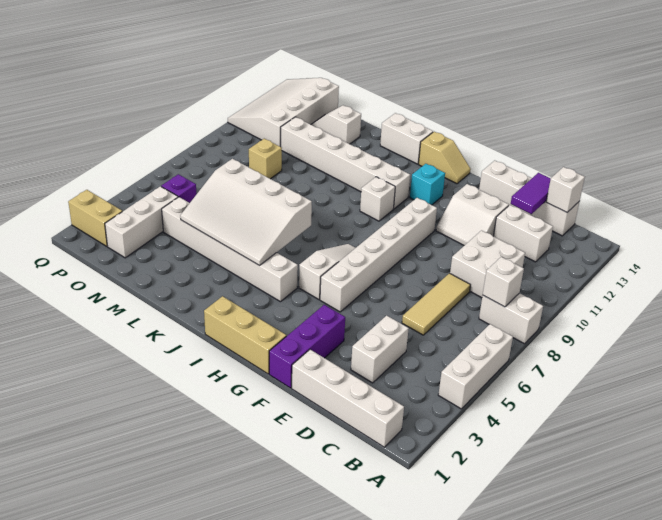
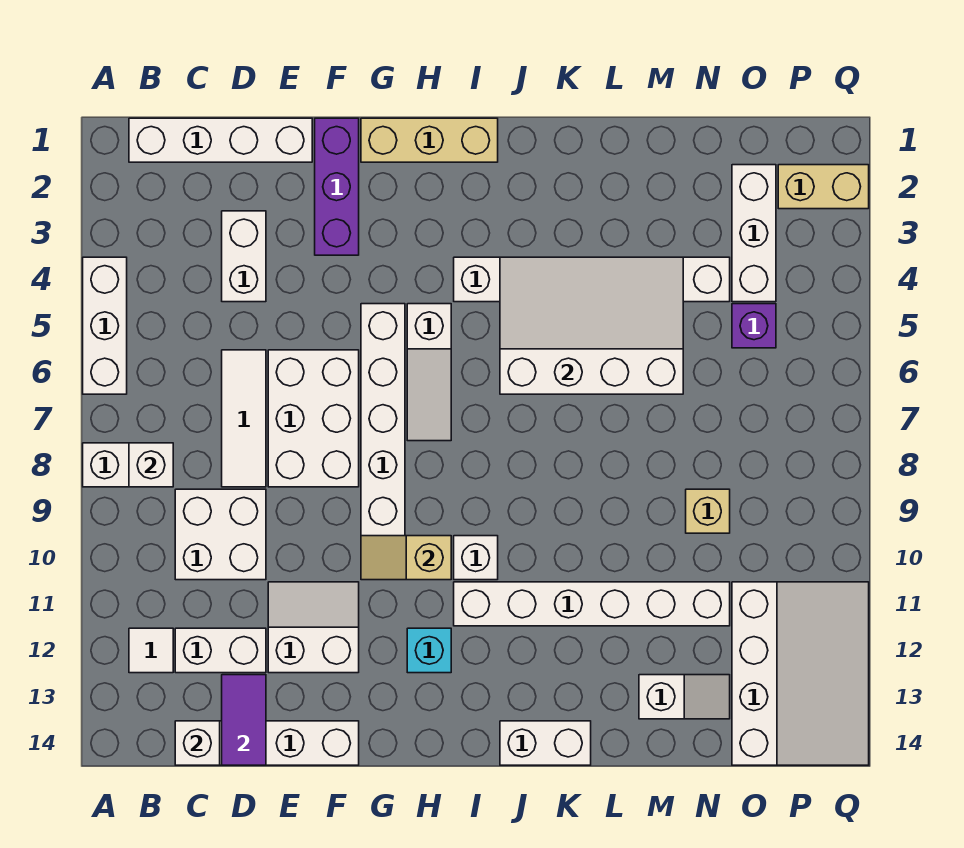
none -> white 1x1 tile [129,628,173,673]
tan 1x3 tile [402,273,470,335] -> white 1x3 tile [222,350,266,487]
none -> white 2x3 brick [268,350,359,487]
tan 1x2 slope [419,132,471,184] -> tan 1x2 slope moved to [361,536,451,580]

